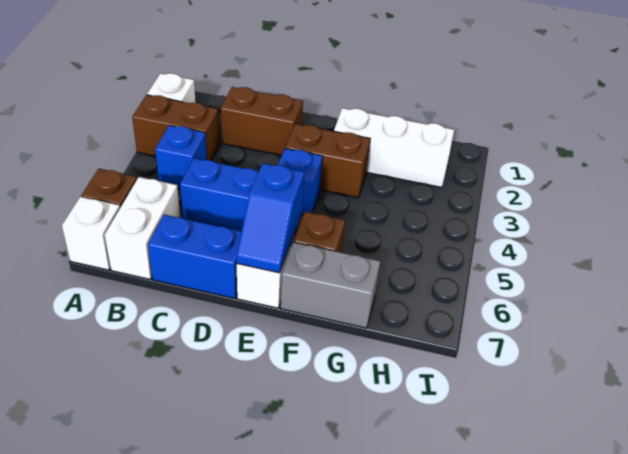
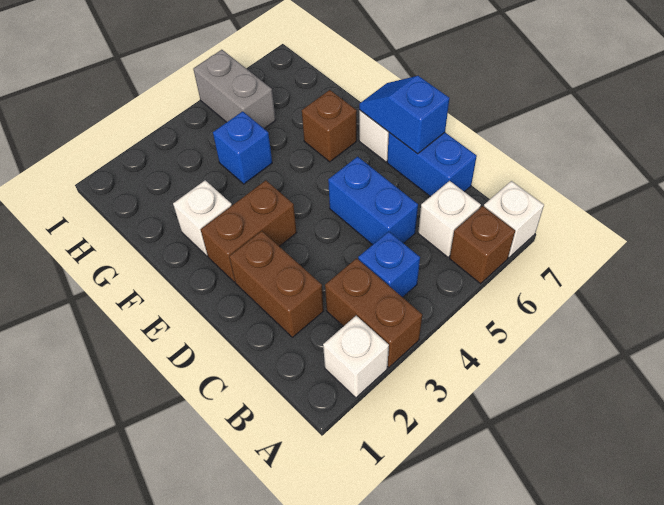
white 1x2 brick [105,177,180,280] -> white 1x1 brick [418,181,481,257]
brown 1x2 brick [285,124,370,198] -> brown 1x2 brick turned to [201,180,297,282]
blue 1x1 brick [278,148,323,215] -> blue 1x1 brick moved to [213,111,272,184]
blue 1x2 slope [236,163,305,273] -> blue 1x2 slope turned to [359,76,449,154]
white 1x3 brick [334,108,454,188] -> white 1x1 brick [173,180,232,256]
grey 1x2 brick [281,242,380,328] -> grey 1x2 brick moved to [193,50,276,129]

